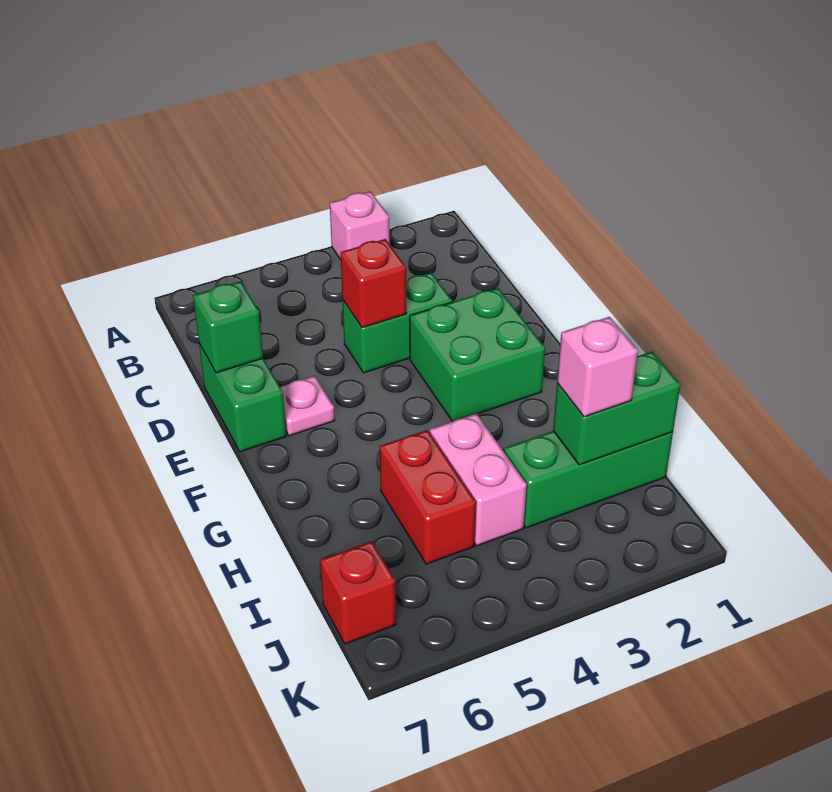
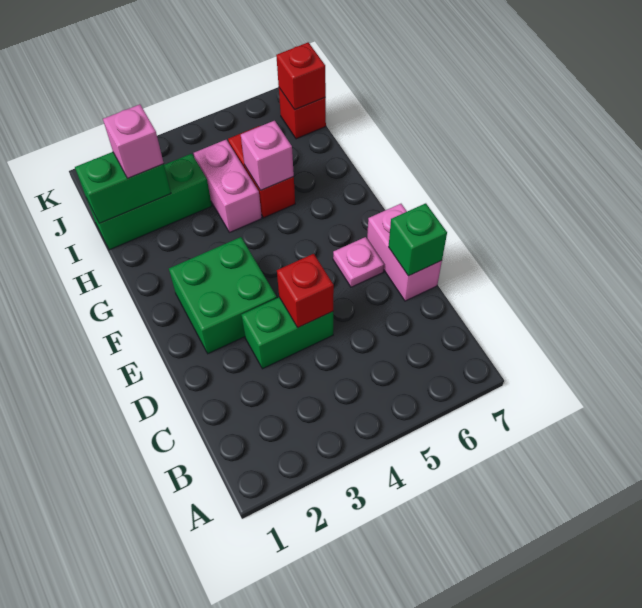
pink 1x1 brick [330,191,390,260] -> pink 1x1 brick moved to [241,121,294,190]
green 1x2 brick [199,344,286,452] -> pink 1x2 brick [367,204,442,301]
none -> red 1x1 brick [276,42,326,110]

